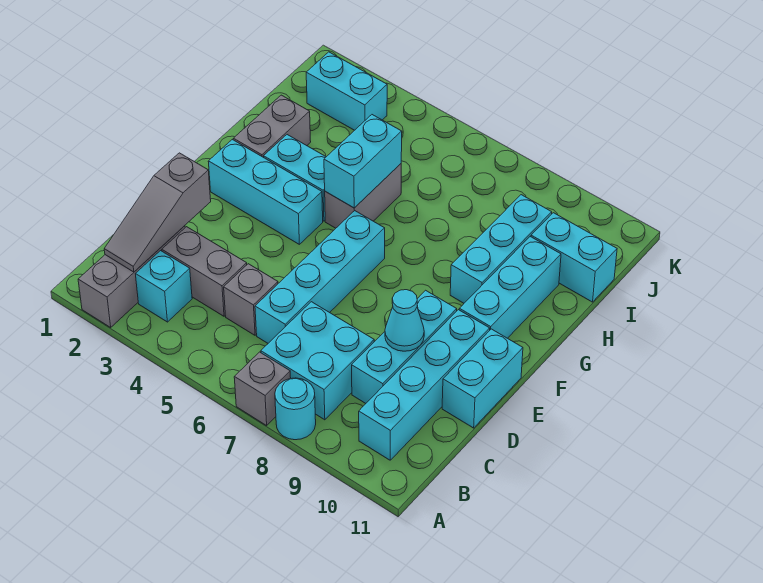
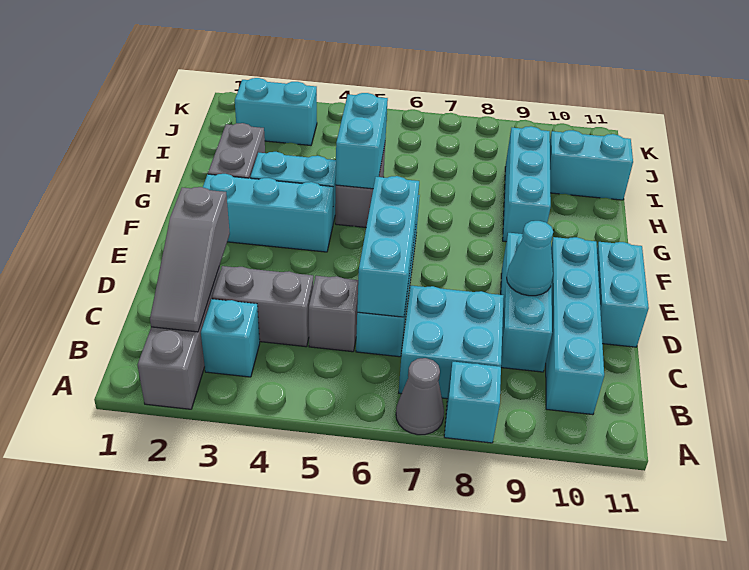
grey 1x1 brick [234,352,291,426] -> grey 1x1 cone [396,358,444,435]
cyan 1x1 round brick [275,378,316,440] -> cyan 1x1 brick [444,362,501,443]
cyan 1x3 brick [459,237,561,338] -> cyan 1x3 brick moved to [357,176,419,317]

